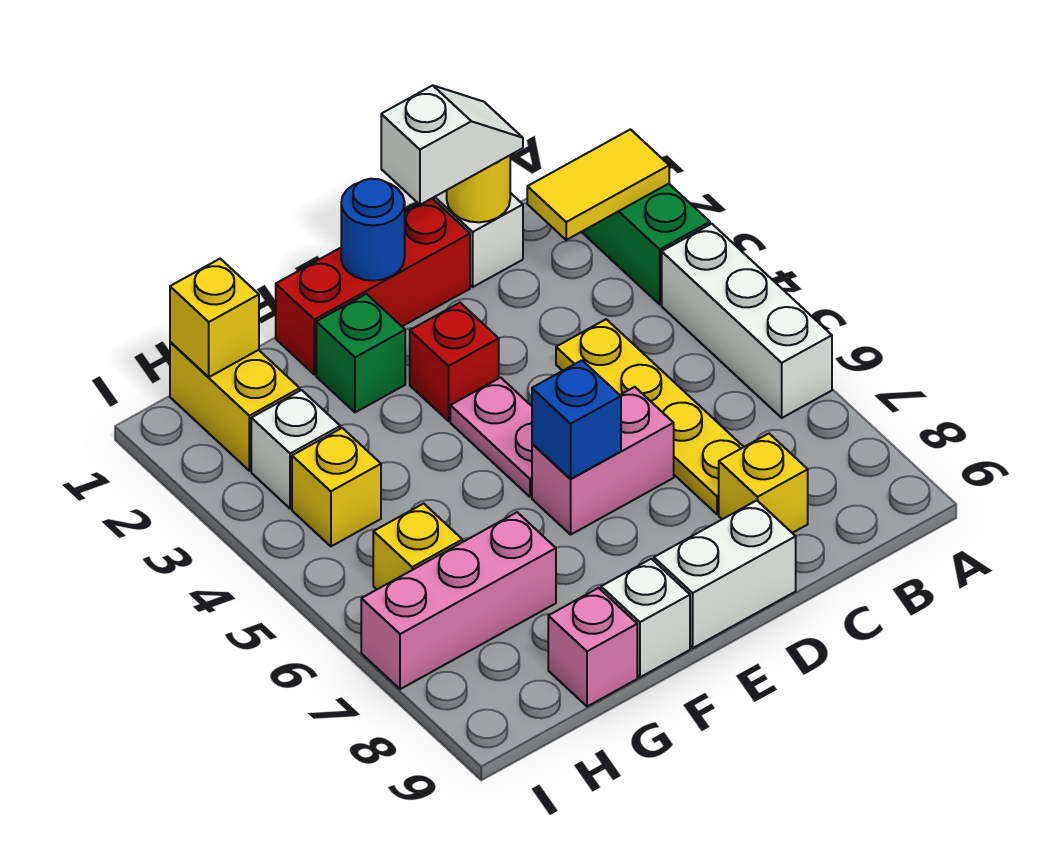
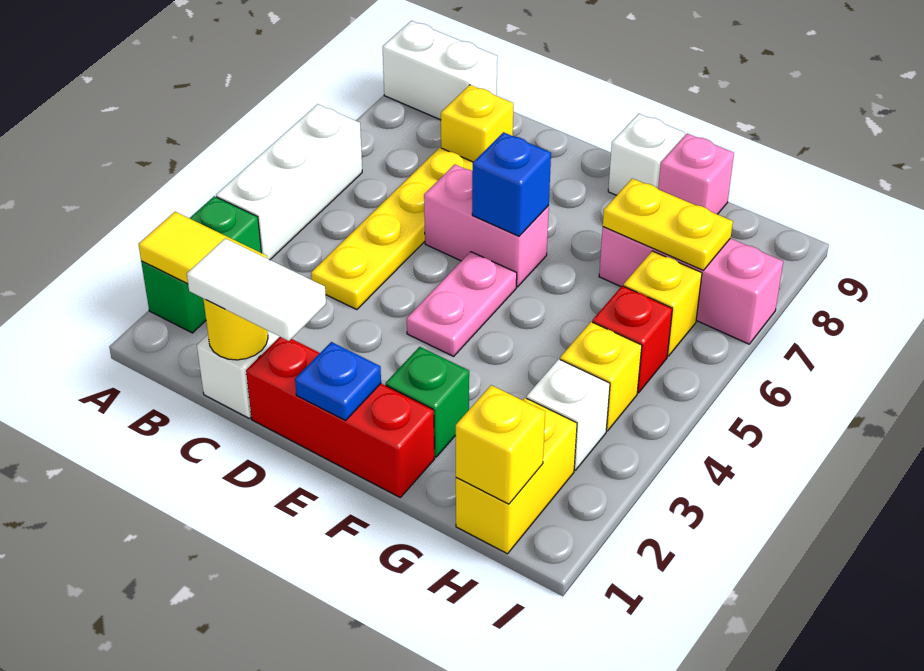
white 1x2 slope [381,85,523,205] -> white 1x2 tile [187,239,326,341]
white 1x2 brick [654,501,796,648] -> white 1x2 brick moved to [383,21,497,120]
blue 1x1 round brick [341,179,405,281] -> blue 1x1 plate [295,342,381,420]
red 1x1 brick [410,303,499,421] -> red 1x1 brick moved to [592,286,672,393]
none -> yellow 1x2 plate [603,178,733,270]

